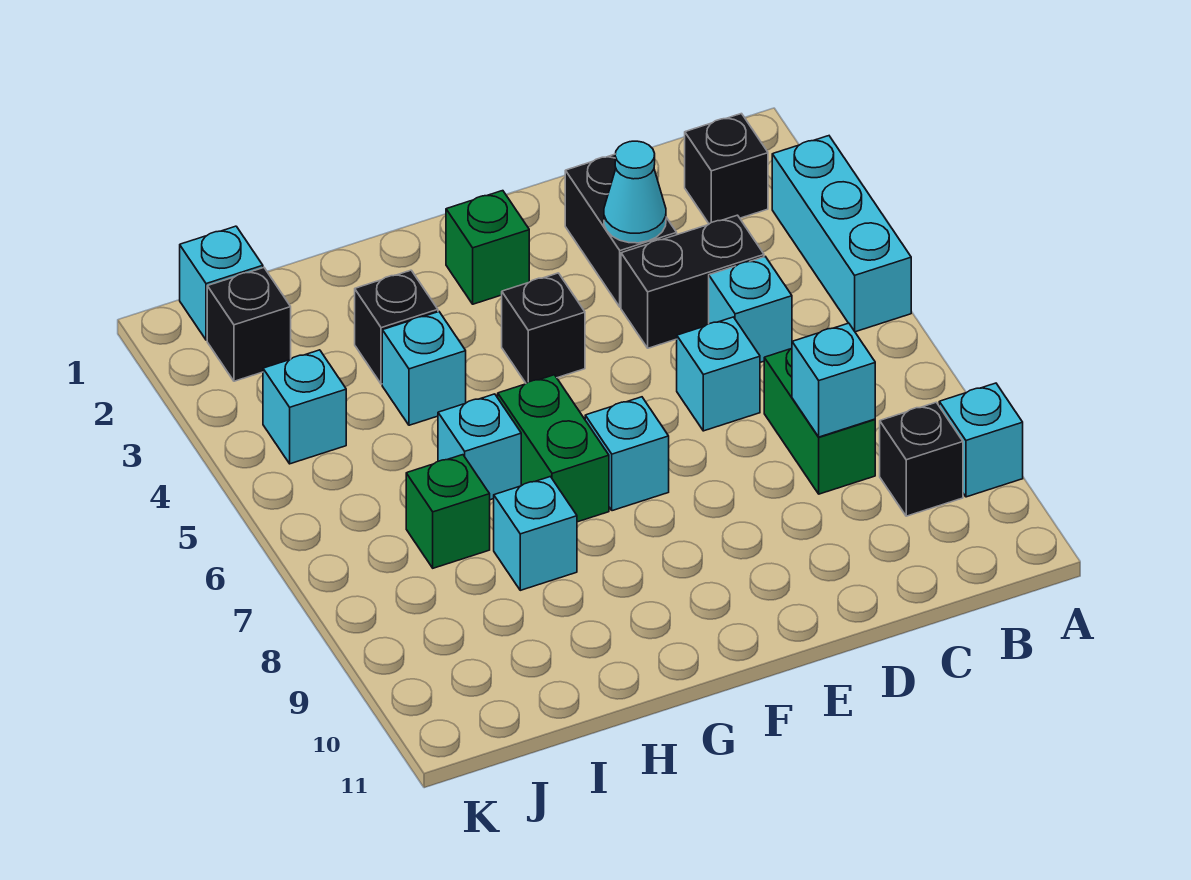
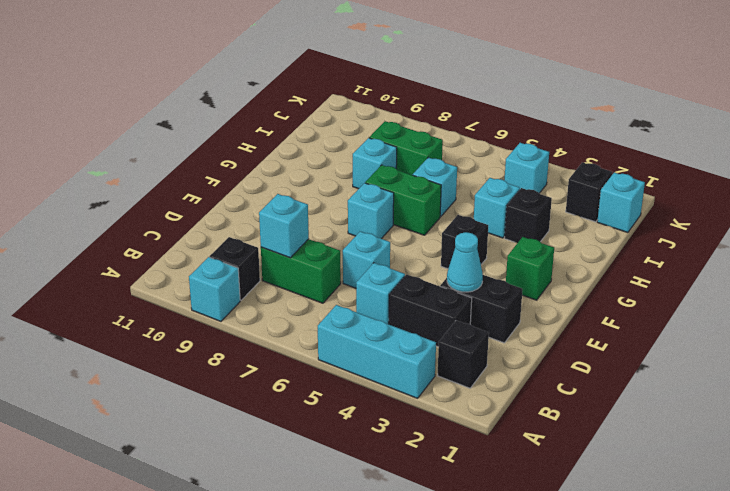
black 1x2 brick [621,215,764,348] -> black 1x2 brick turned to [389,274,472,347]
green 1x1 brick [406,455,490,568] -> green 1x2 brick [369,121,443,175]

